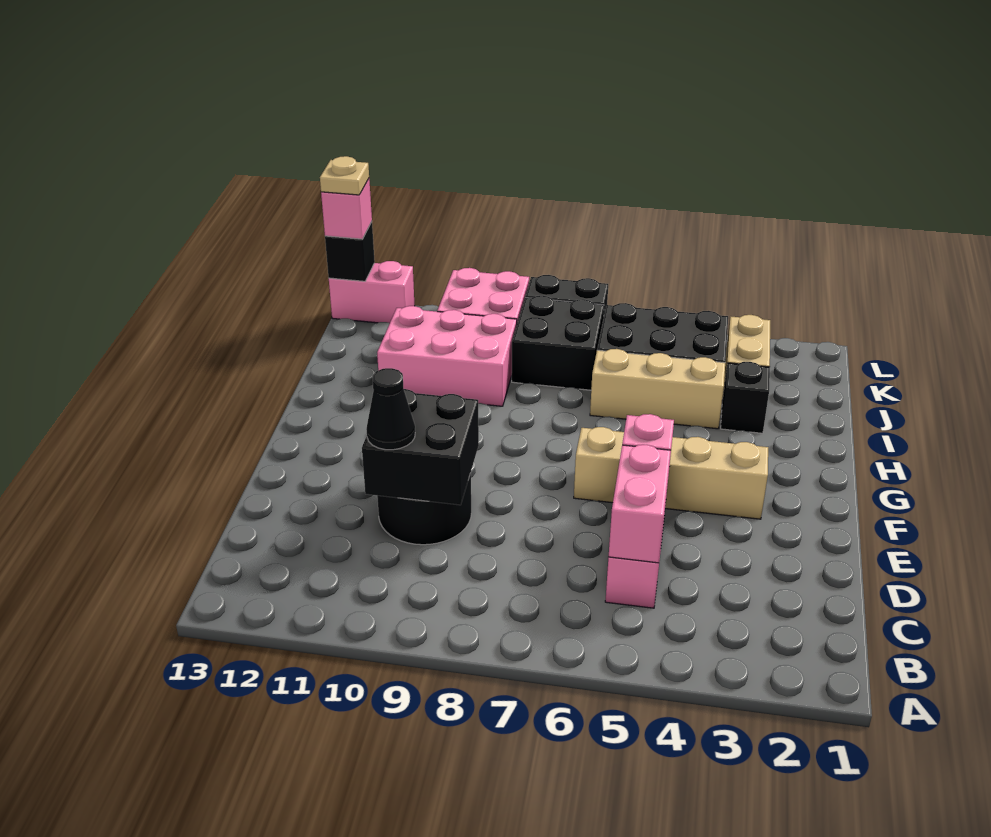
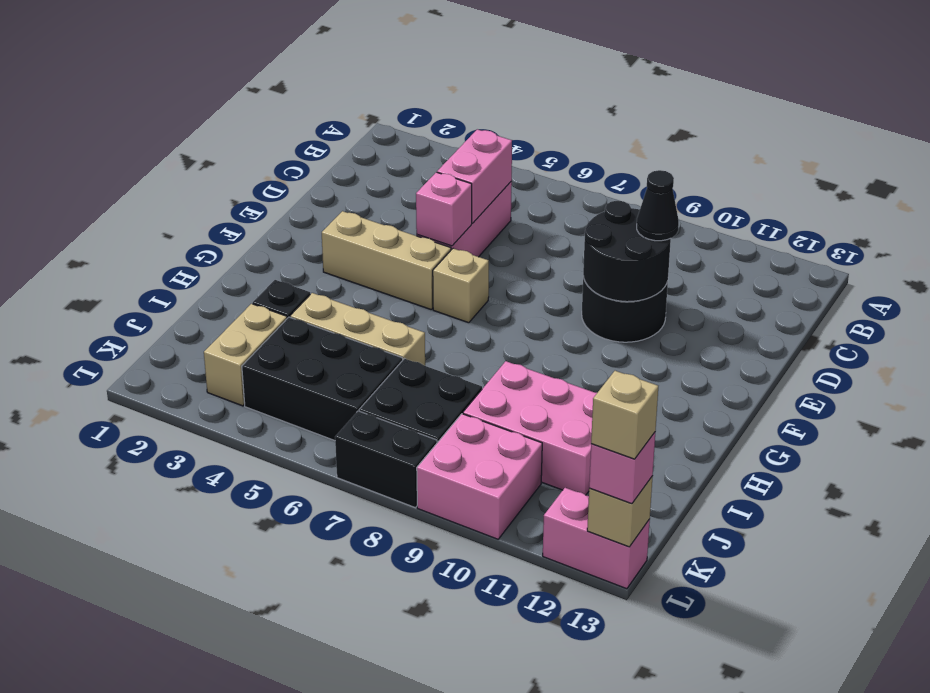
black 2x2 brick [362,389,479,505] -> black 2x2 round brick [583,201,671,302]
black 1x1 brick [325,222,375,281] -> tan 1x1 brick [587,476,653,547]
tan 1x1 plate [320,156,369,195] -> tan 1x1 brick [591,371,658,459]

